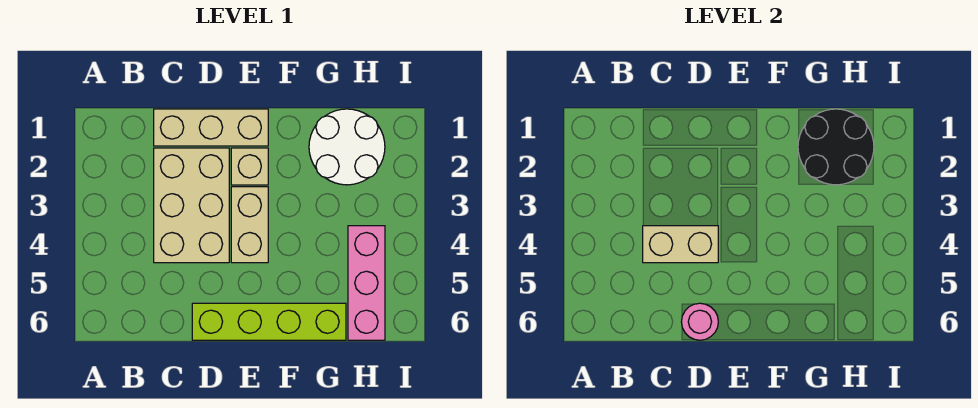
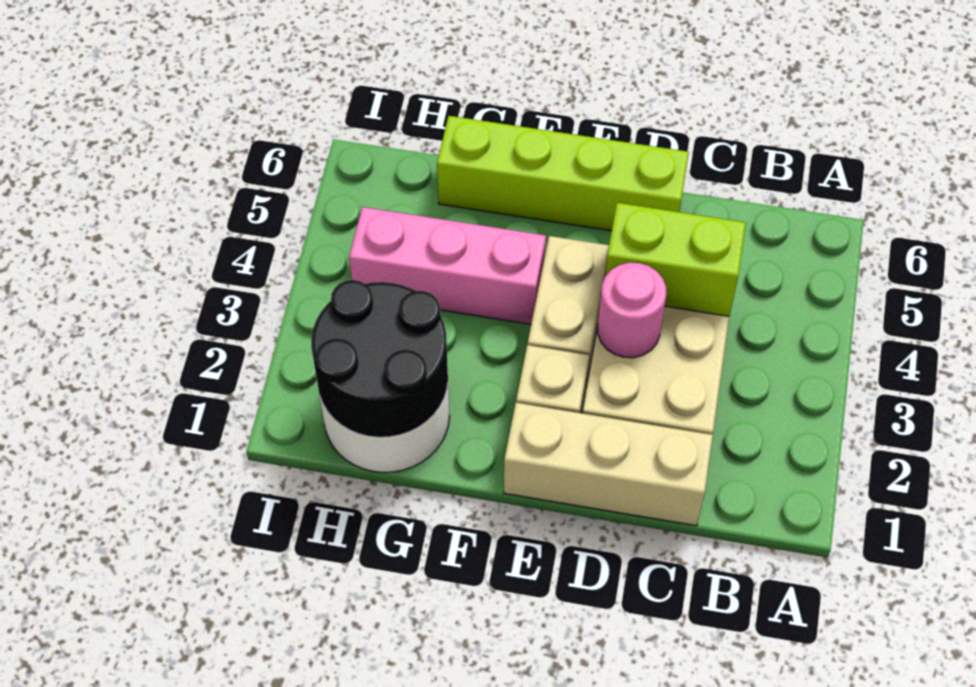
tan 1x2 brick [643,226,718,263] -> lime 1x2 brick [605,203,746,316]
pink 1x1 round brick [681,303,718,340] -> pink 1x1 round brick moved to [597,263,666,358]
pink 1x3 brick [348,226,385,340] -> pink 1x3 brick turned to [349,207,546,324]

